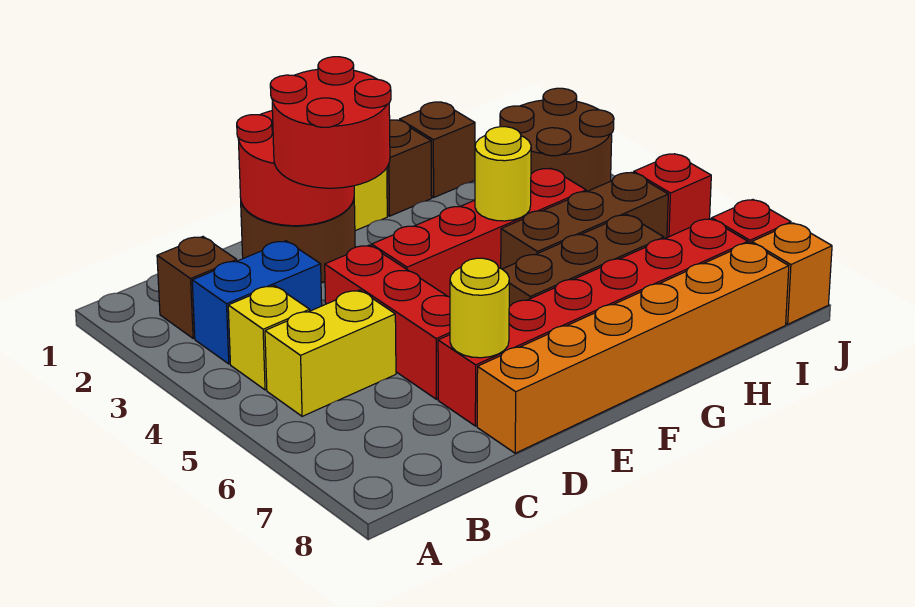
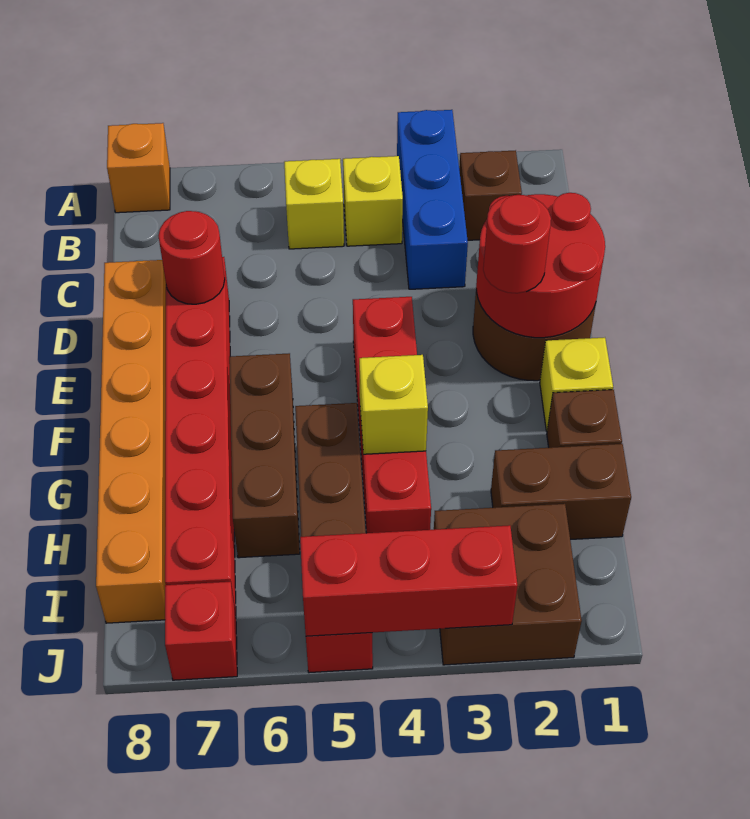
blue 1x2 brick [192,241,322,364] -> blue 1x3 brick [397,110,468,289]
yellow 1x2 brick [265,290,396,416] -> yellow 1x1 brick [284,159,344,249]
red 2x2 round brick [270,57,391,188] -> red 1x1 round brick [483,195,551,293]
red 1x3 brick [325,245,450,399] -> red 1x3 brick moved to [300,525,518,636]
yellow 1x1 round brick [450,258,509,358] -> red 1x1 round brick [158,211,225,304]
yellow 1x1 round brick [475,127,531,221] -> yellow 1x1 brick [359,355,428,454]
brown 1x1 brick [400,102,475,197] -> brown 1x2 brick [491,444,631,540]
brown 2x2 round brick [500,88,614,192] -> brown 2x2 brick [434,504,582,665]
orange 1x1 brick [752,223,832,324] -> orange 1x1 brick moved to [107,123,170,213]

